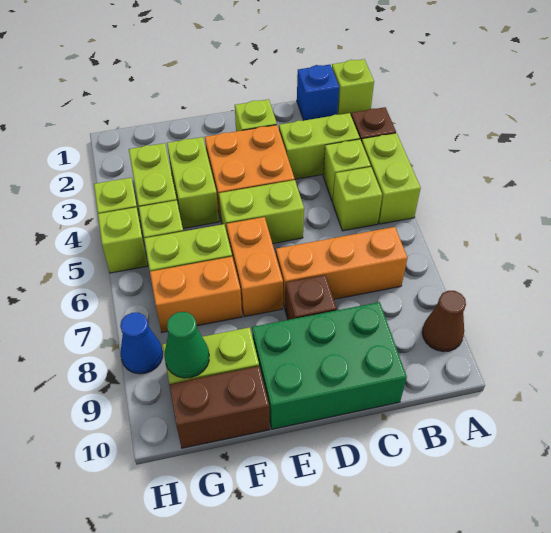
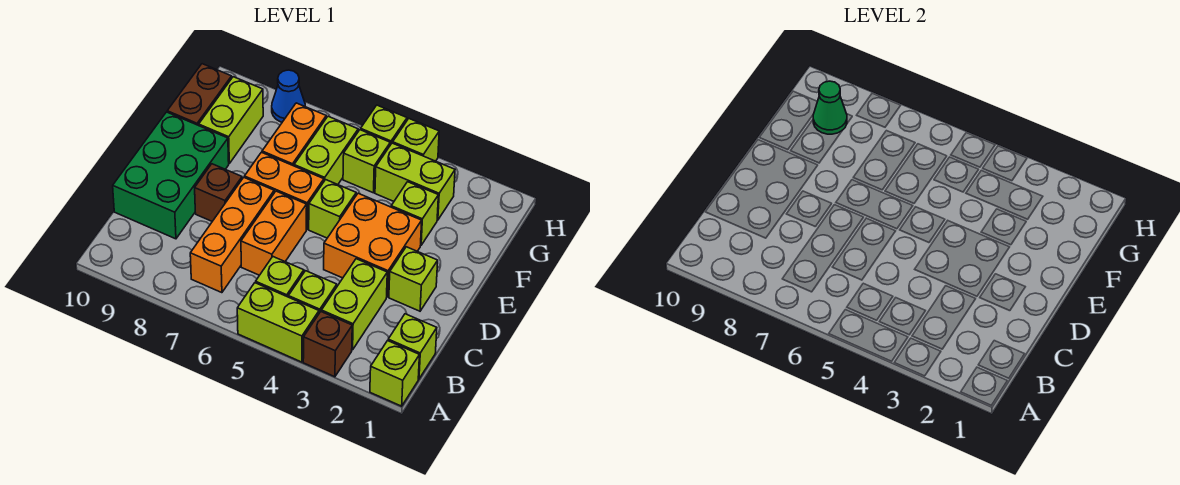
brown 1x1 cone [422,291,466,352] -> none
blue 1x1 brick [297,65,339,120] -> lime 1x1 brick [388,314,437,379]
none -> orange 1x2 brick [241,191,307,275]
lime 1x2 brick [219,180,304,244] -> lime 1x1 brick [309,180,356,238]
lime 1x2 brick [167,137,219,228] -> lime 1x1 brick [391,182,438,245]

